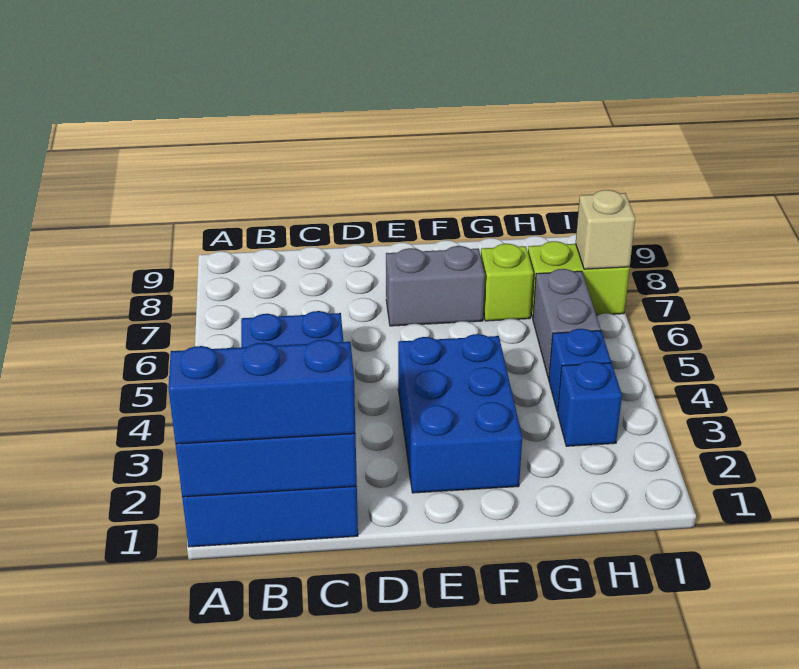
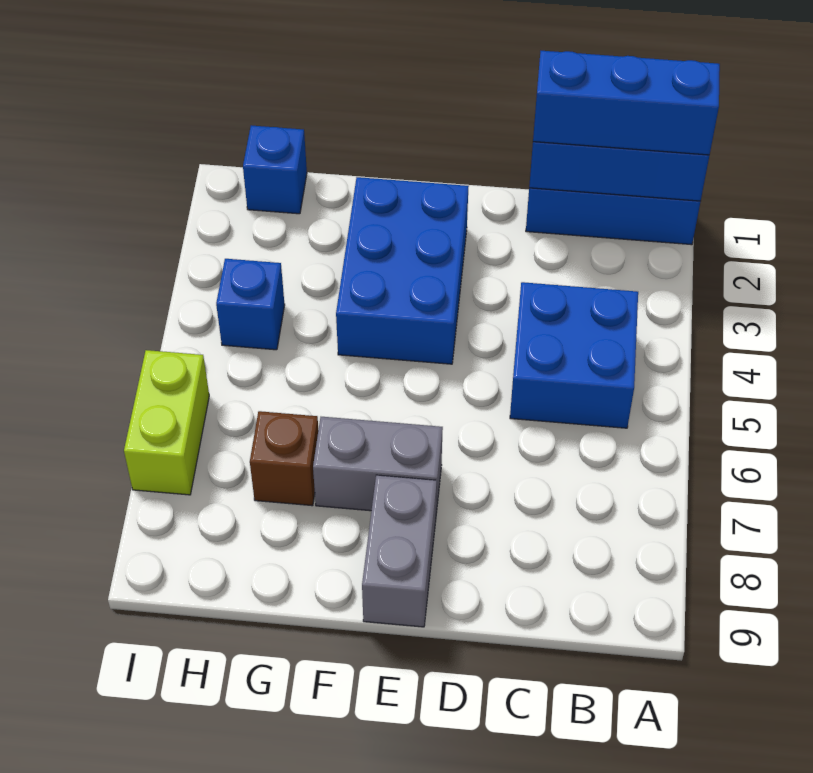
lime 1x1 brick [481,244,533,321] -> brown 1x1 brick [250,411,318,506]
blue 1x1 brick [558,361,622,446] -> blue 1x1 brick moved to [243,125,307,214]
grey 1x2 brick [533,269,601,379] -> grey 1x2 brick moved to [362,475,437,627]
lime 1x2 brick [528,241,630,318] -> lime 1x2 brick turned to [124,350,209,495]
tan 1x1 brick [576,190,635,269] -> none

